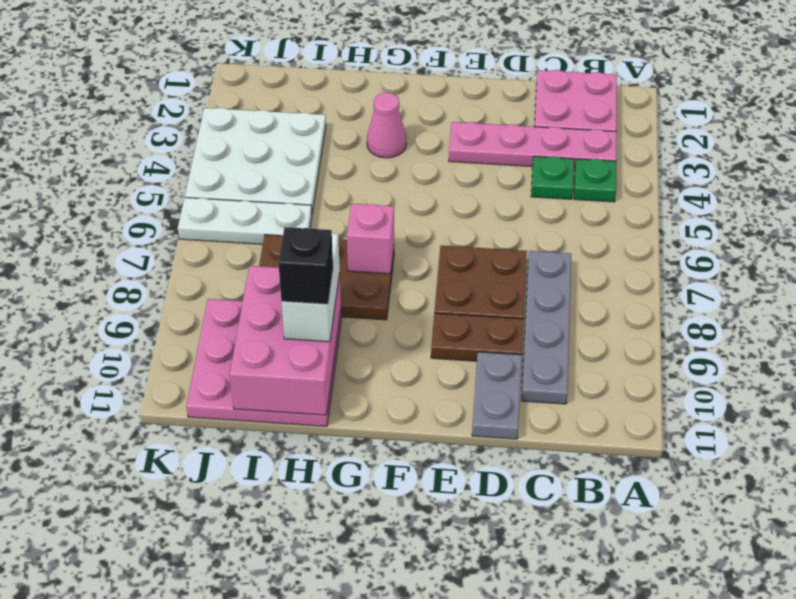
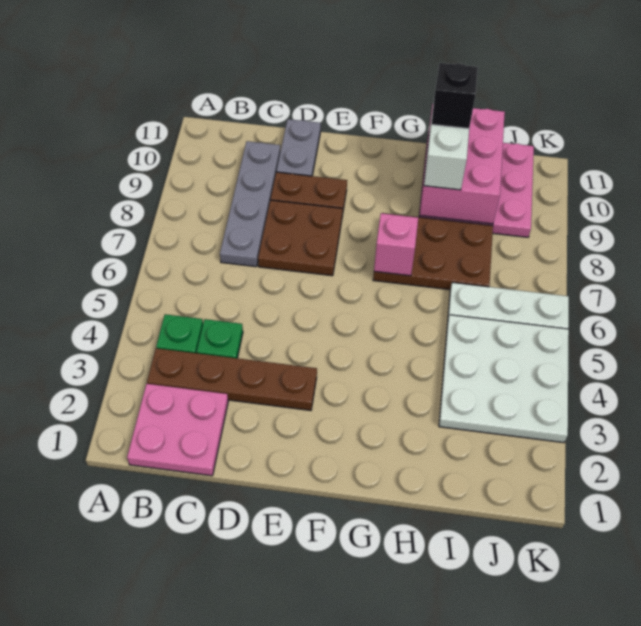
pink 1x4 plate [449,122,617,169] -> brown 1x4 plate [147,348,317,410]
pink 1x1 cone [367,93,406,158] -> none

